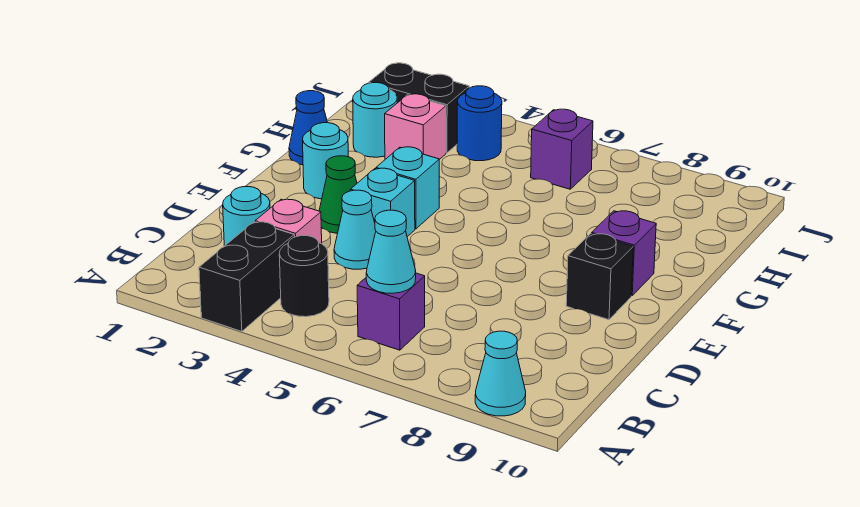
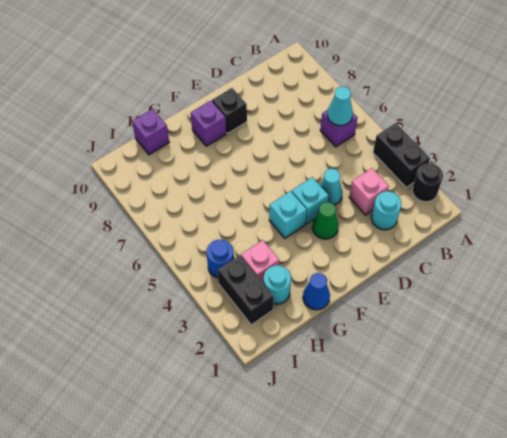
black 1x2 brick [199,222,294,332] -> black 1x2 brick turned to [373,123,430,187]
cyan 1x1 cone [475,331,526,416] -> none
black 1x1 round brick [279,236,329,317] -> black 1x1 round brick moved to [412,163,443,202]
cyan 1x1 round brick [303,123,348,199] -> none
purple 1x1 brick [531,109,593,189] -> purple 1x1 brick moved to [132,109,169,155]

